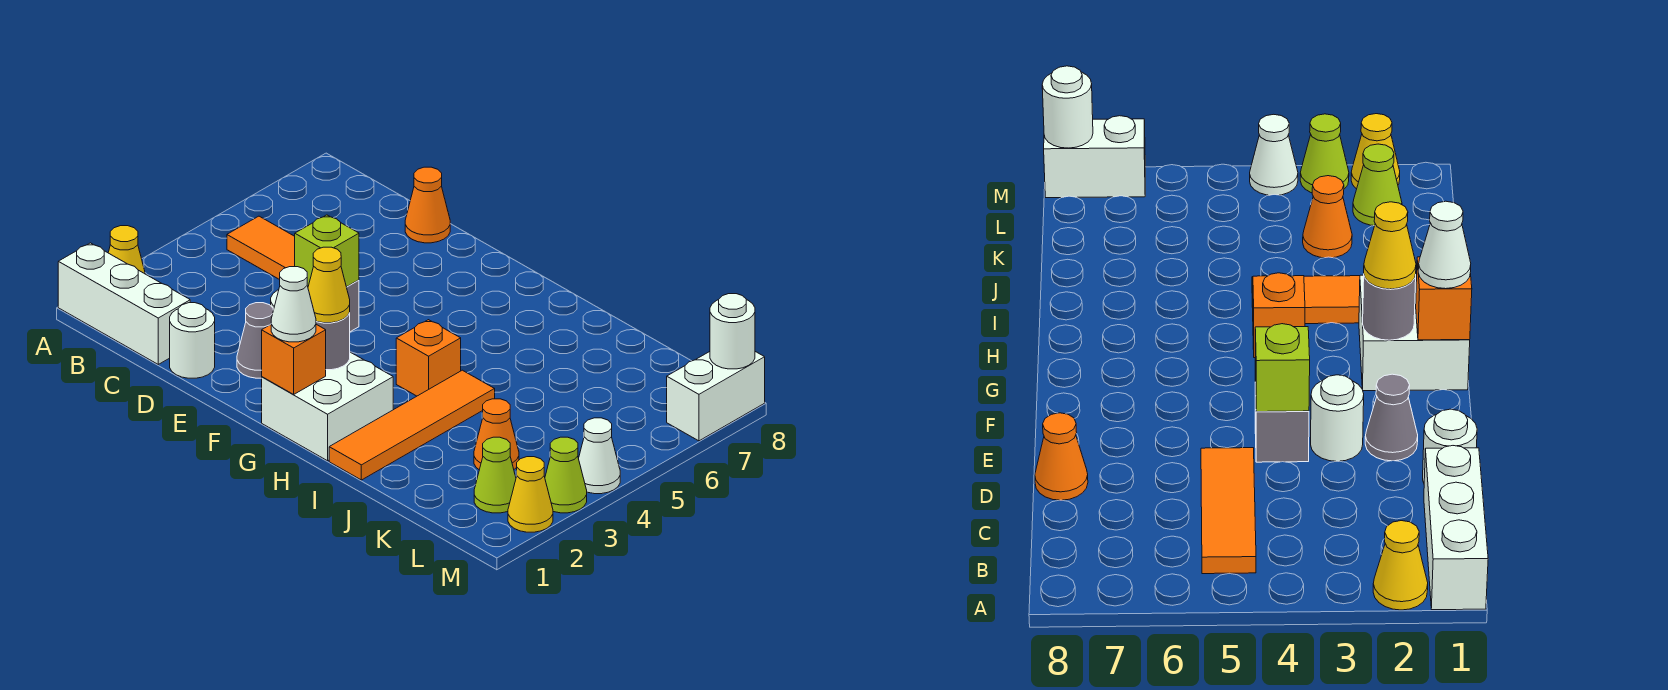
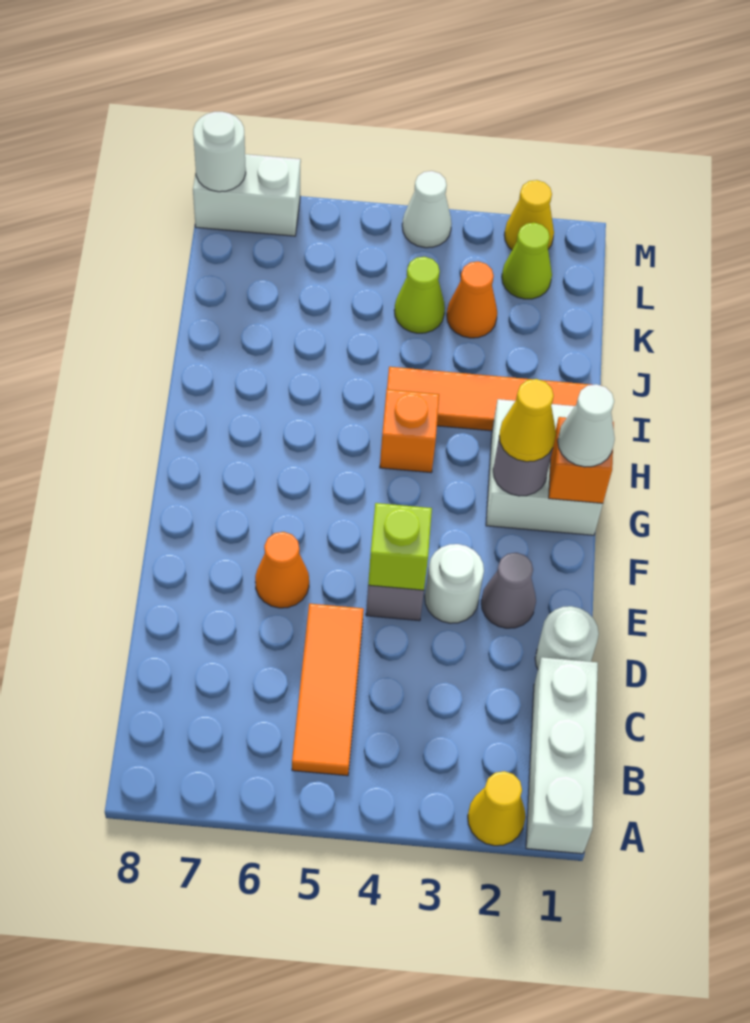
orange 1x1 cone [405,167,450,243] -> orange 1x1 cone moved to [255,532,309,608]
lime 1x1 cone [545,437,587,513] -> lime 1x1 cone moved to [394,257,445,333]

